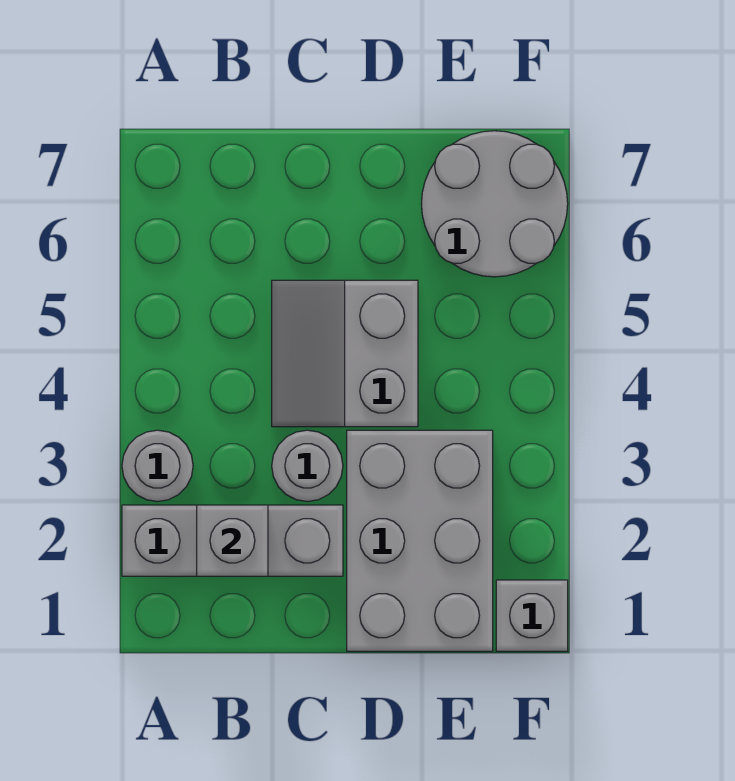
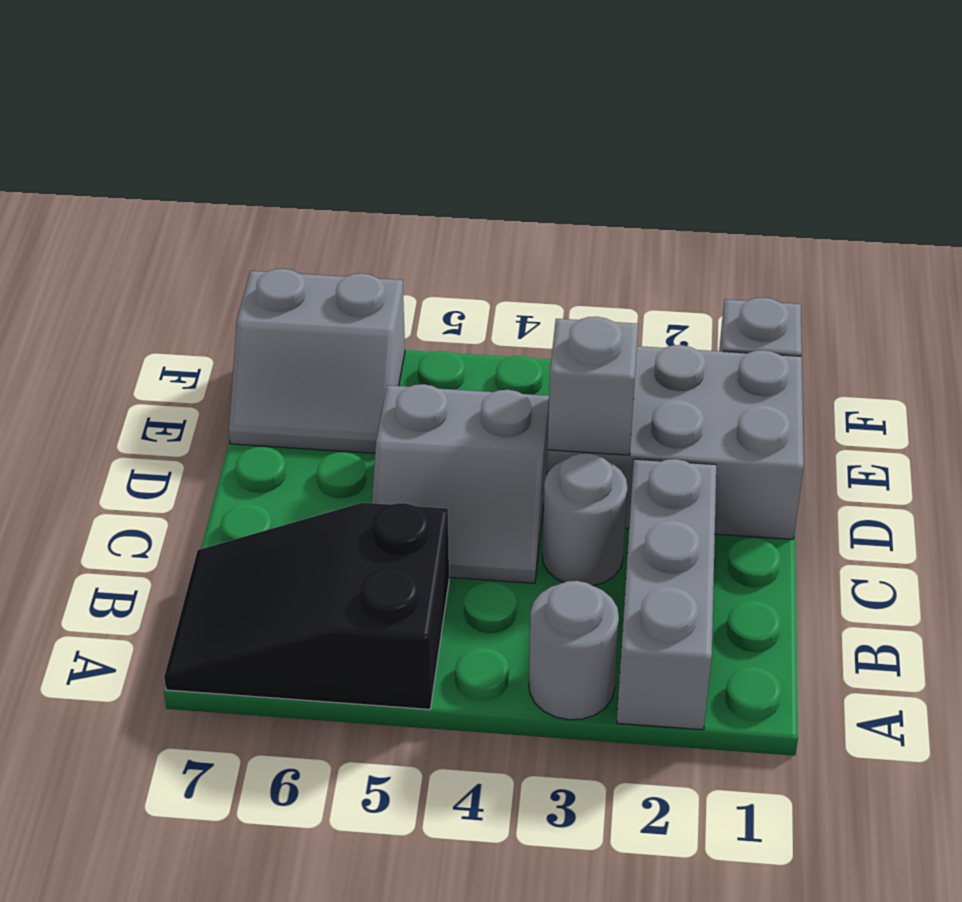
none -> black 2x3 slope [164,503,449,710]
grey 1x1 brick [197,505,268,576] -> grey 1x1 brick moved to [548,317,638,455]
grey 2x2 round brick [421,131,568,277] -> grey 2x2 slope [229,269,405,453]

